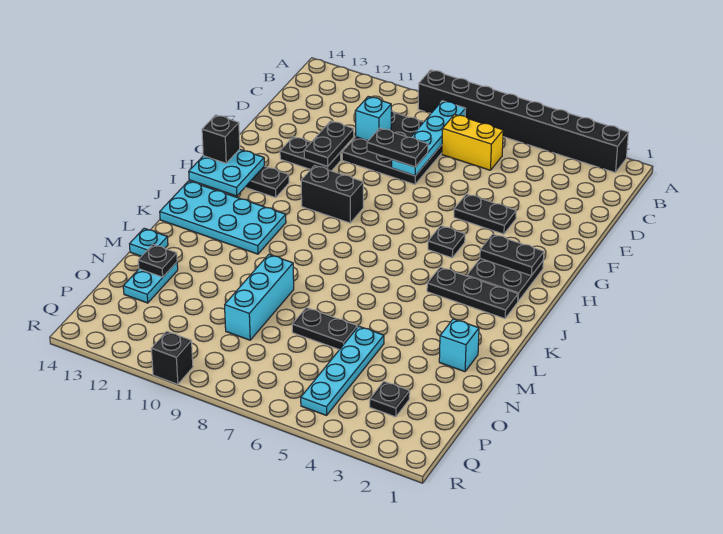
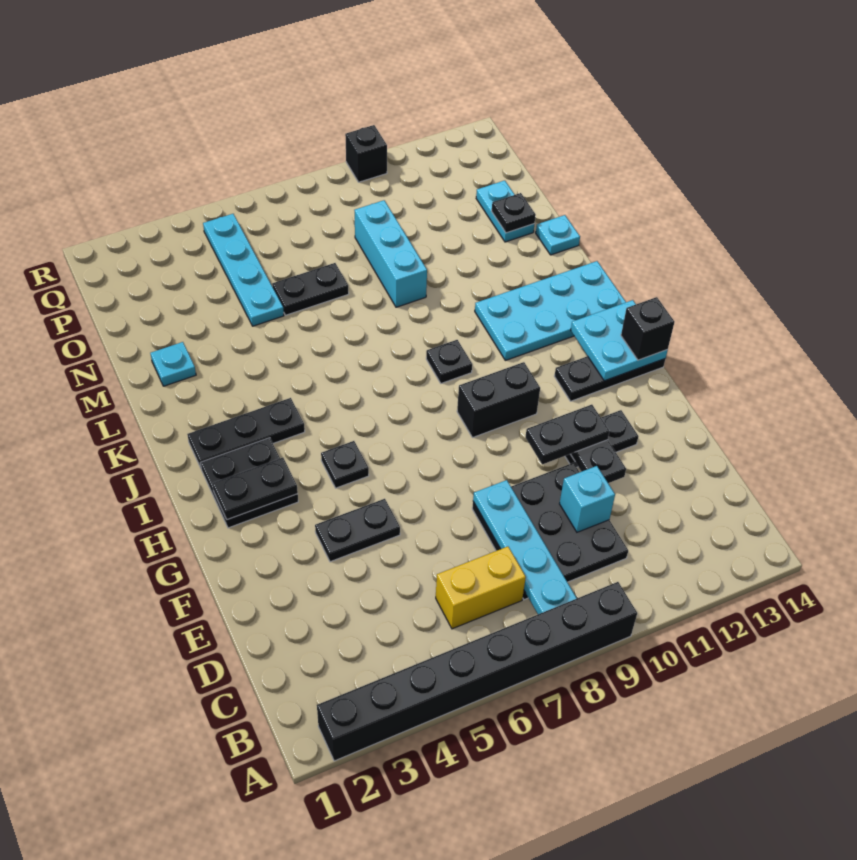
black 1x2 plate [367,128,428,167] -> black 1x2 plate moved to [526,405,609,464]
cyan 1x1 brick [439,319,479,372] -> cyan 1x1 plate [150,342,196,386]
black 1x1 plate [370,381,410,417] -> black 1x1 plate moved to [426,340,472,383]

